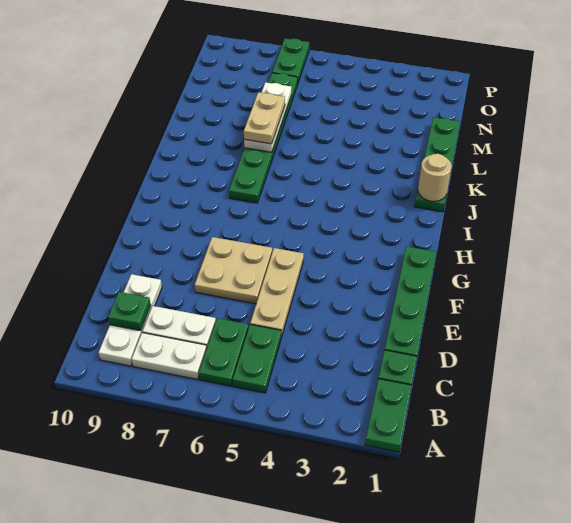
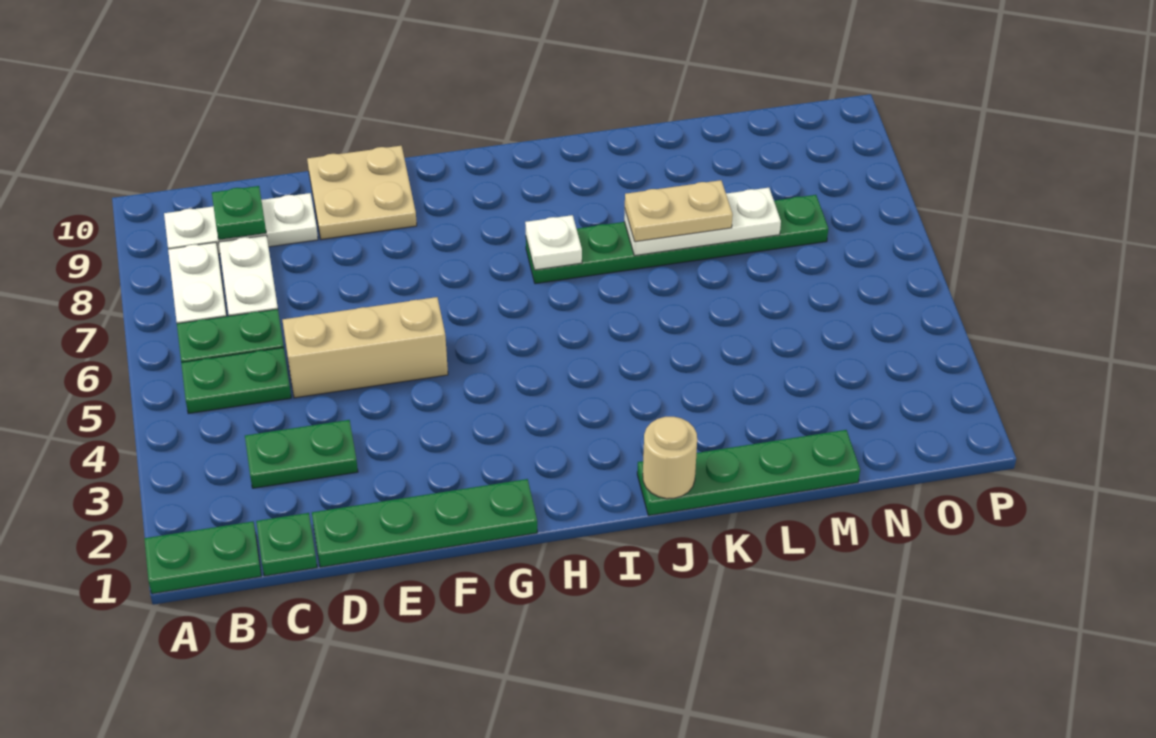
tan 1x3 plate [250,248,304,336] -> tan 1x3 brick [283,297,448,398]
tan 2x2 plate [195,237,272,304] -> tan 2x2 plate moved to [307,146,417,239]
none -> white 1x1 plate [525,215,582,270]
green 1x2 plate [272,39,309,82] -> green 1x2 plate moved to [245,420,358,488]

